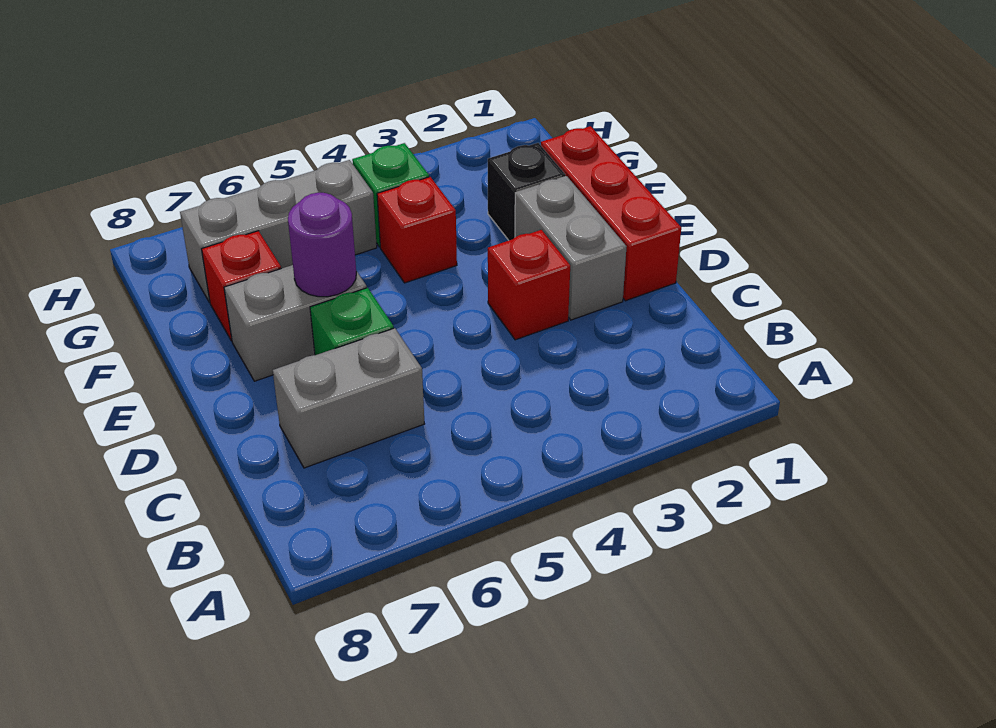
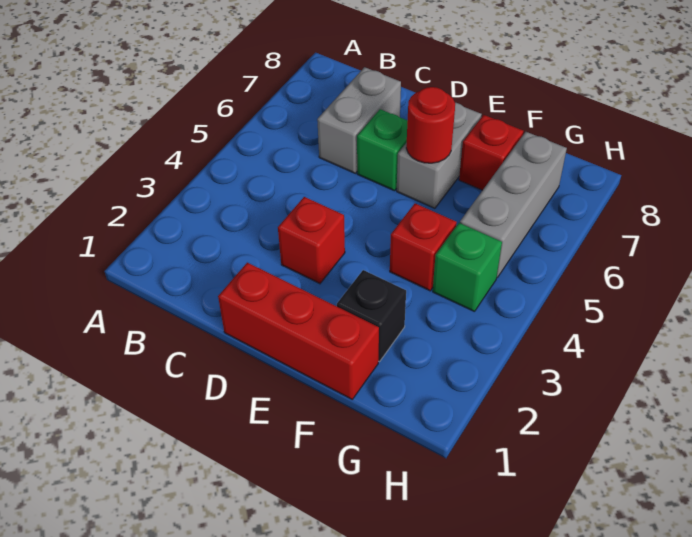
grey 1x2 brick [515,176,627,320] -> none
purple 1x1 round brick [288,193,356,297] -> red 1x1 round brick [406,87,455,163]

